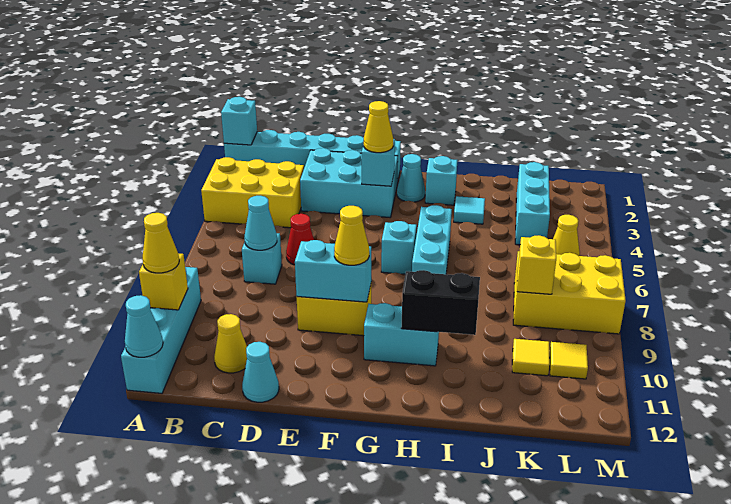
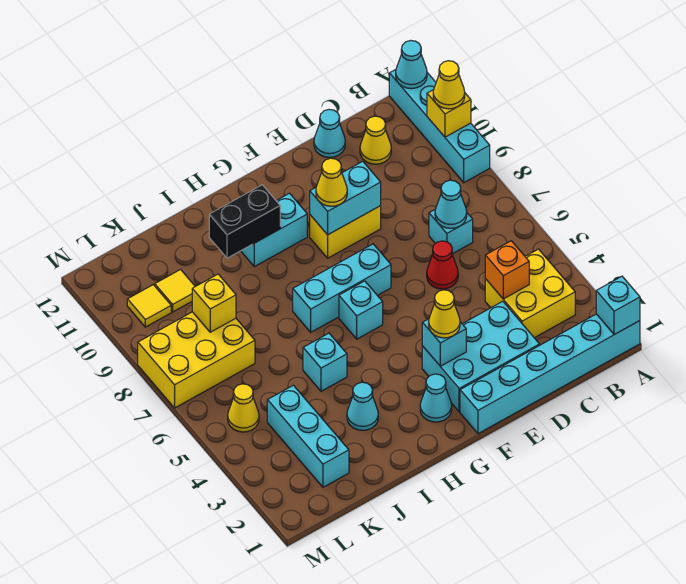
yellow 2x3 brick [201,157,304,228] -> yellow 2x2 brick [485,249,575,338]
none -> orange 1x1 brick [485,241,529,299]
cyan 1x1 brick [425,156,457,205] -> cyan 1x1 brick moved to [303,333,347,391]
cyan 1x3 brick [412,205,452,274] -> cyan 1x3 brick turned to [293,244,391,332]
cyan 1x1 tile [454,196,485,224] -> cyan 1x1 cone [347,382,378,430]

